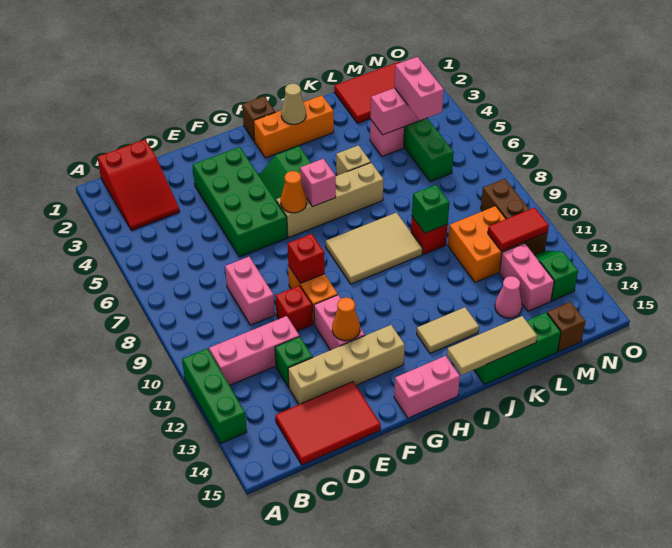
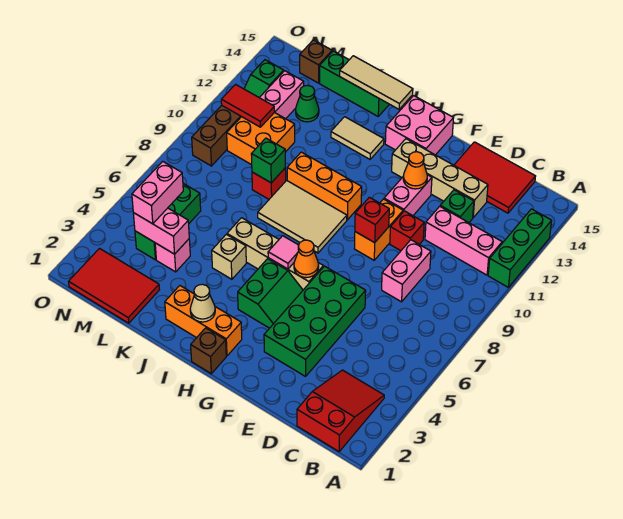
pink 1x2 brick [394,356,460,418] -> pink 2x2 brick [385,96,453,155]
pink 1x1 brick [300,159,336,207] -> pink 1x1 tile [268,236,299,269]
none -> orange 1x3 brick [287,152,362,220]
pink 1x1 cone [495,276,522,318] -> green 1x1 cone [296,85,319,122]

